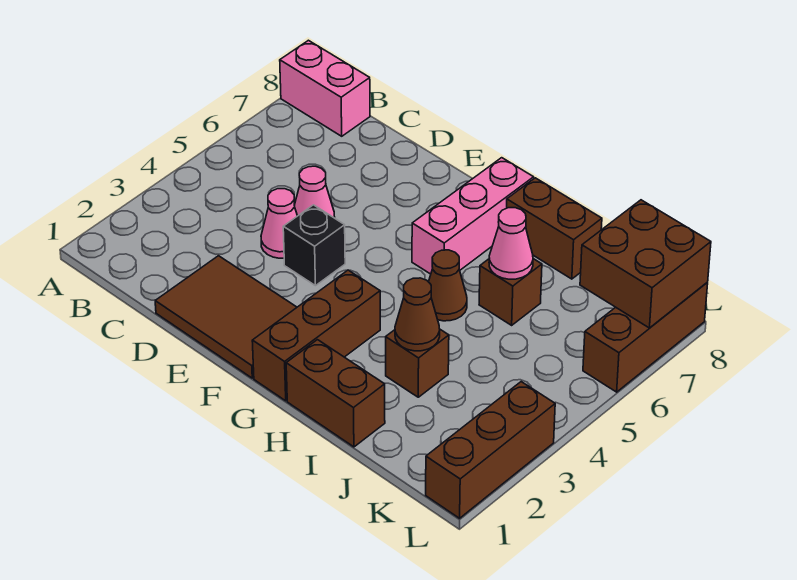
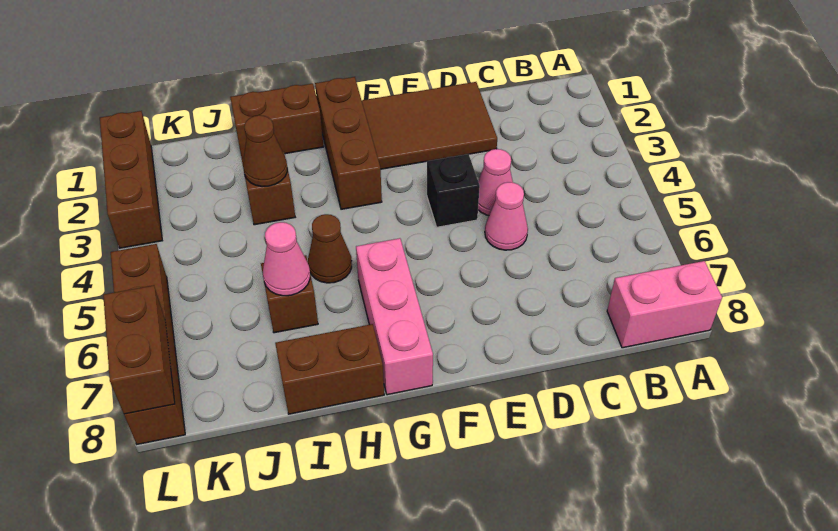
brown 2x2 brick [580,200,711,328] -> brown 1x2 brick [103,285,175,414]
brown 1x3 brick [583,282,708,392] -> brown 1x4 brick [111,244,185,444]

